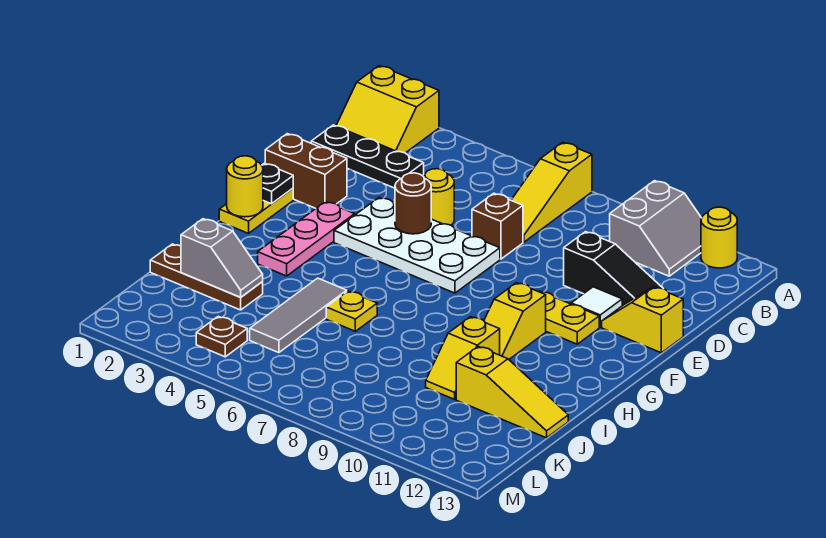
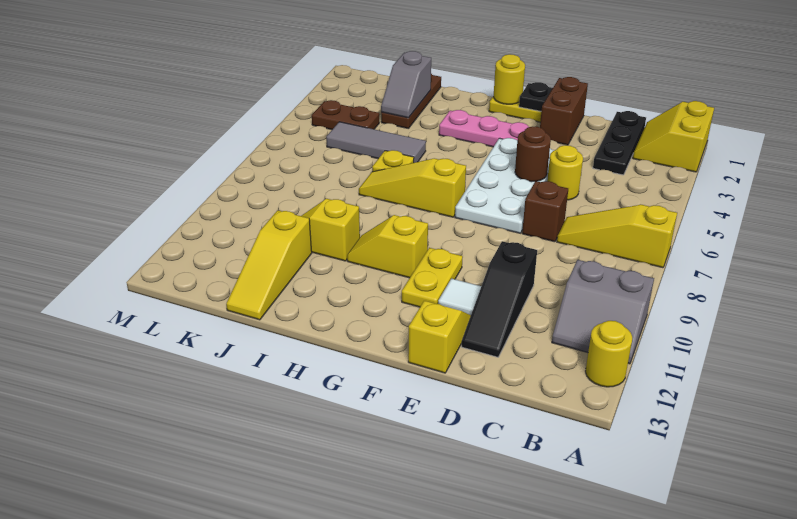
none -> yellow 1x3 slope [359,158,466,217]
brown 1x1 plate [196,316,247,357] -> brown 1x2 plate [312,100,379,130]

